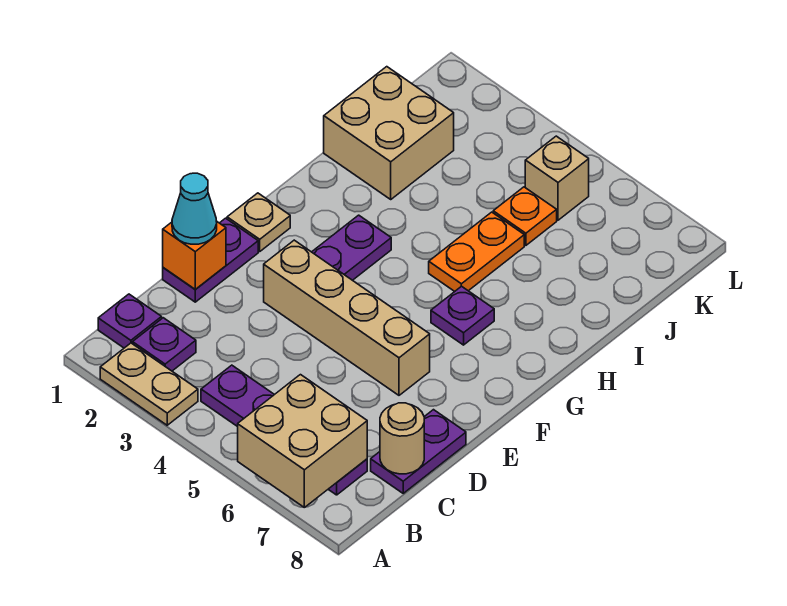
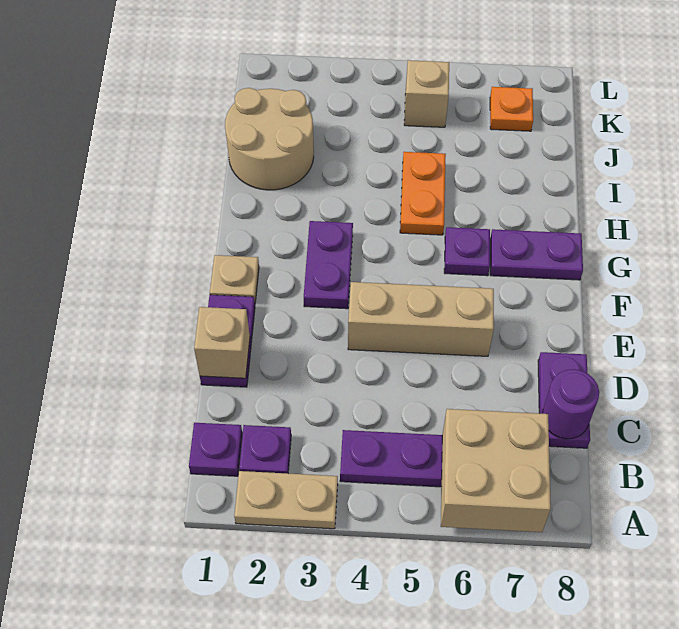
tan 1x1 round brick [380,403,424,474] -> purple 1x1 round brick [543,369,599,439]
orange 1x1 brick [163,221,226,289] -> tan 1x1 brick [194,307,250,378]
cyan 1x1 cone [172,173,217,244] -> none
tan 1x4 brick [264,240,430,395] -> tan 1x3 brick [348,282,494,356]
none -> purple 1x2 plate [490,229,583,280]
tan 2x2 brick [324,67,454,199] -> tan 2x2 round brick [225,88,314,190]
orange 1x1 plate [493,187,557,245] -> orange 1x1 plate moved to [490,87,533,131]

